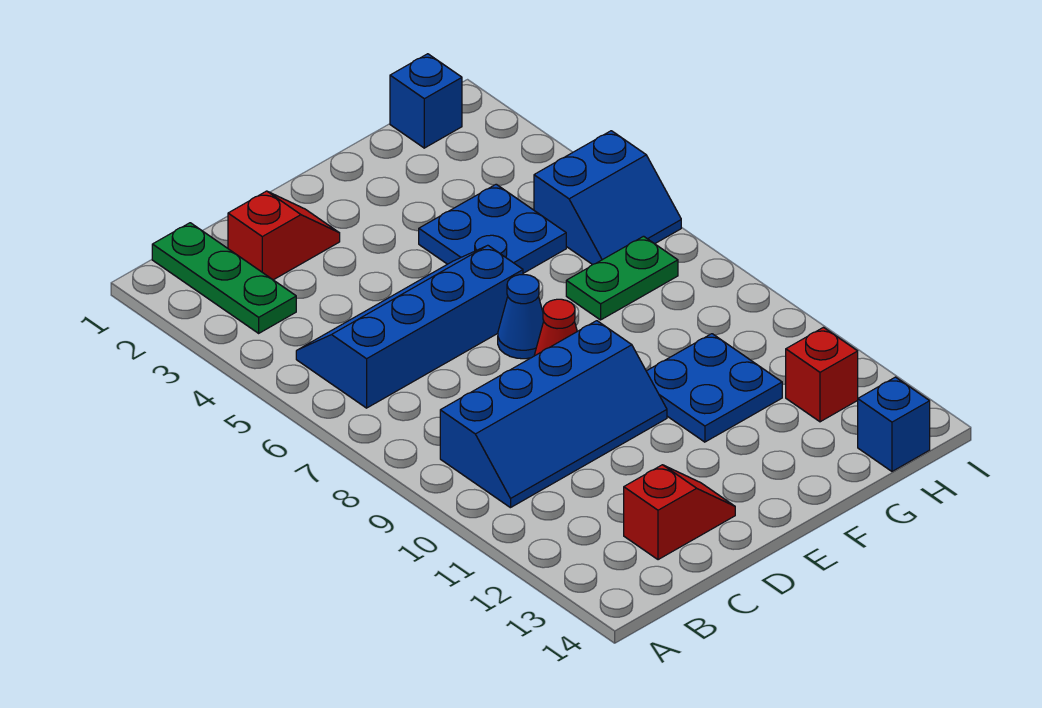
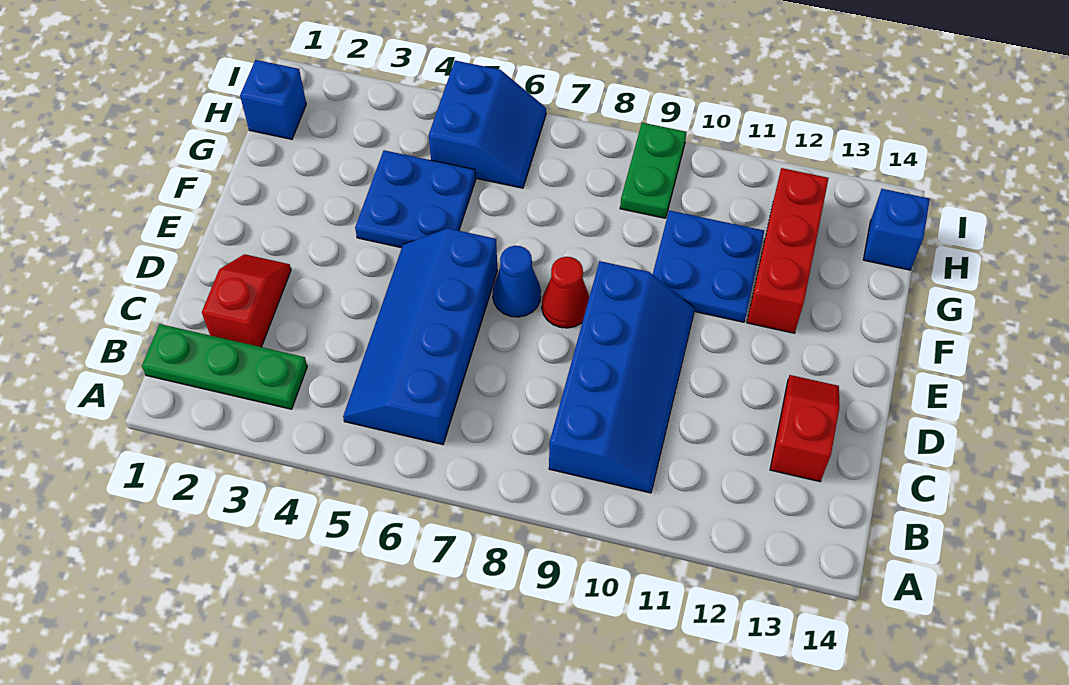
green 1x2 plate [566,236,678,320] -> green 1x2 plate moved to [620,123,687,218]
red 1x1 brick [786,327,858,422] -> red 1x3 brick [747,168,829,333]

